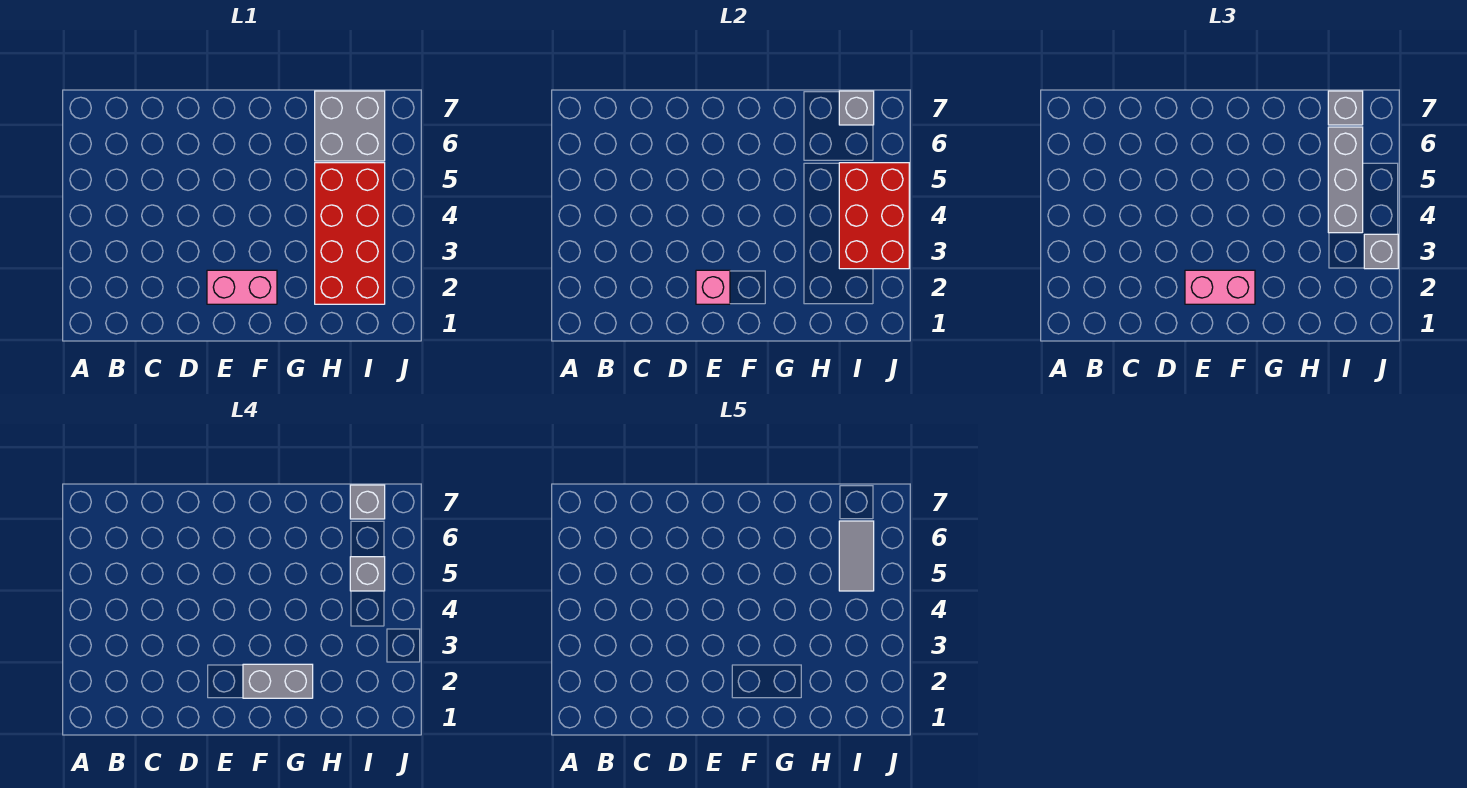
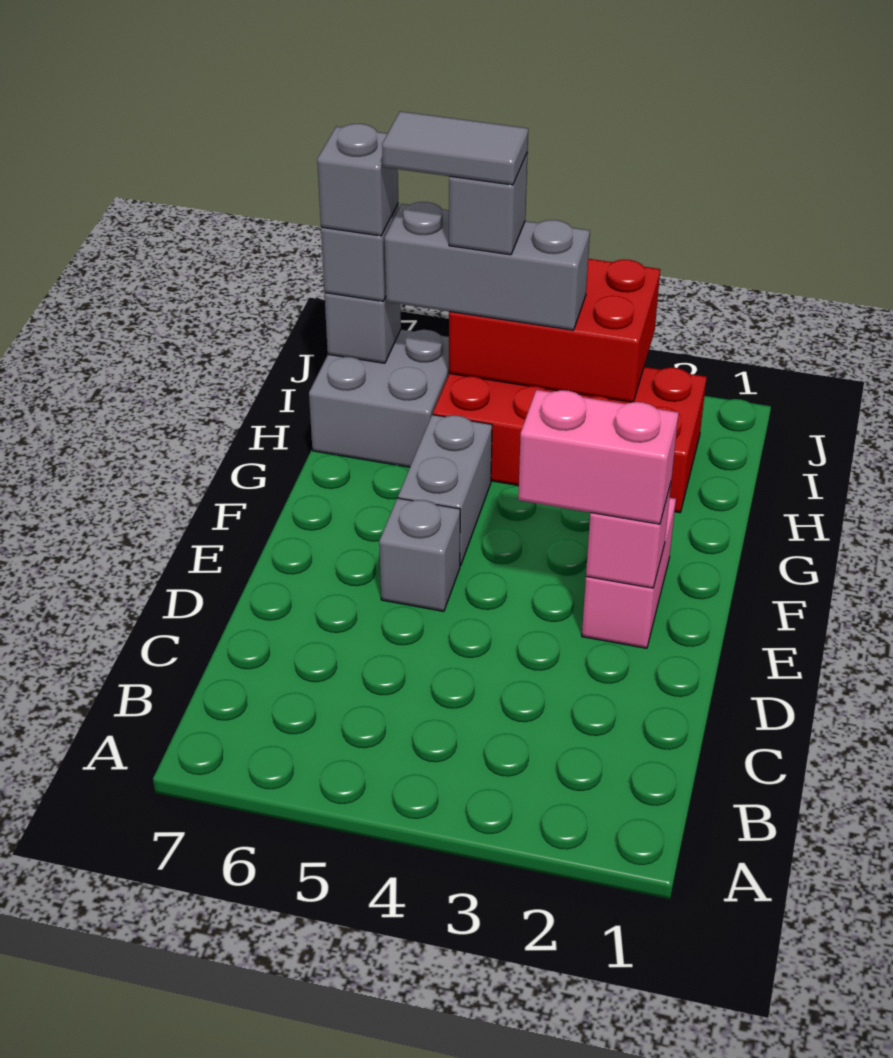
pink 1x2 brick [1185,270,1255,304] -> pink 1x2 brick turned to [518,390,679,524]
grey 1x2 brick [243,664,313,698] -> grey 1x2 brick moved to [398,415,492,566]
grey 1x1 brick [1364,234,1398,269] -> grey 1x1 brick moved to [379,498,460,611]

